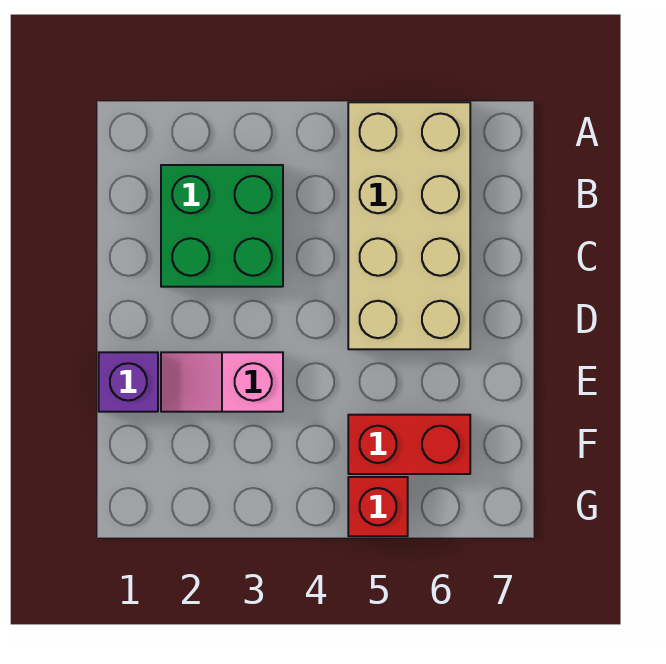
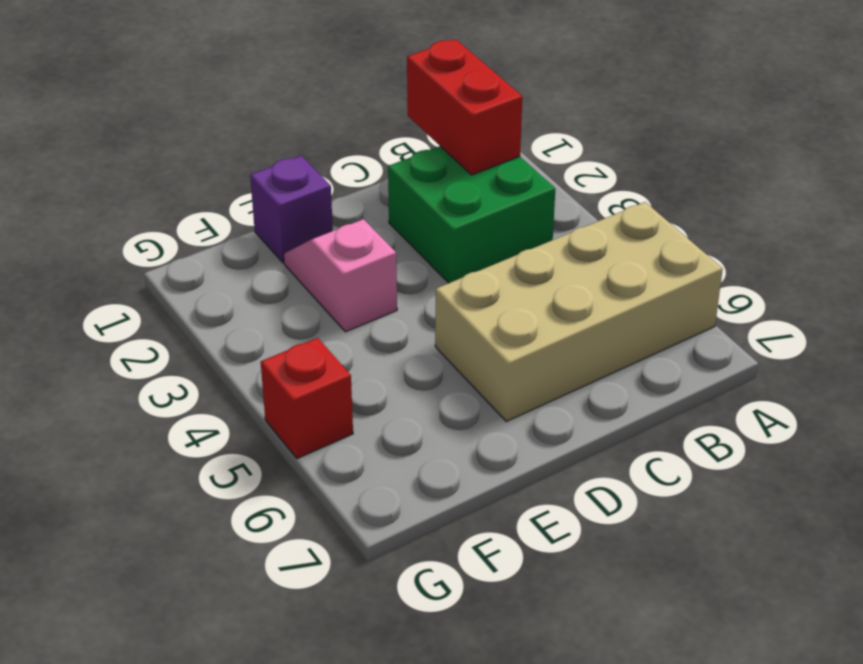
red 1x2 brick [348,415,470,474] -> red 1x2 brick moved to [407,39,522,175]

